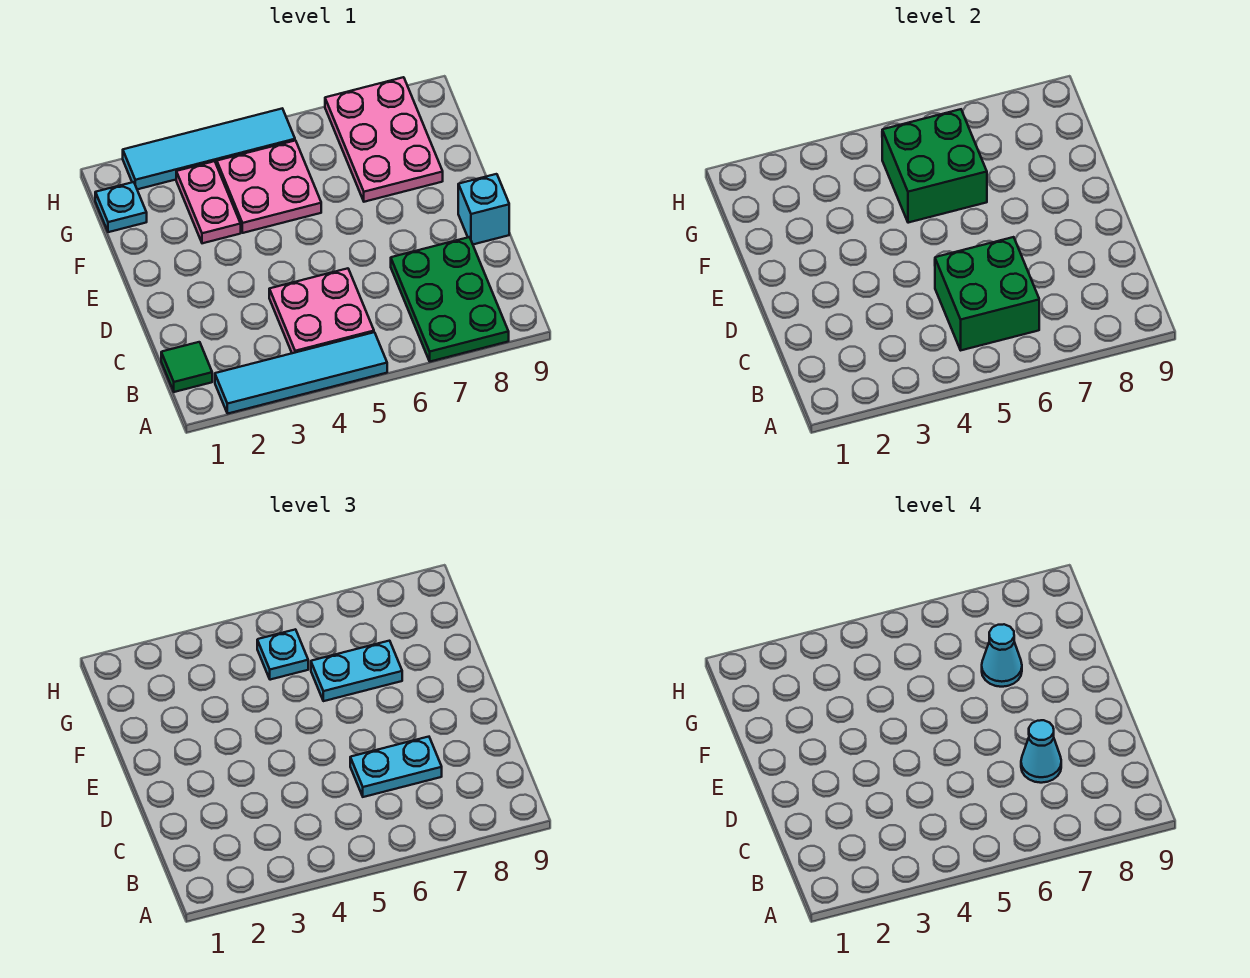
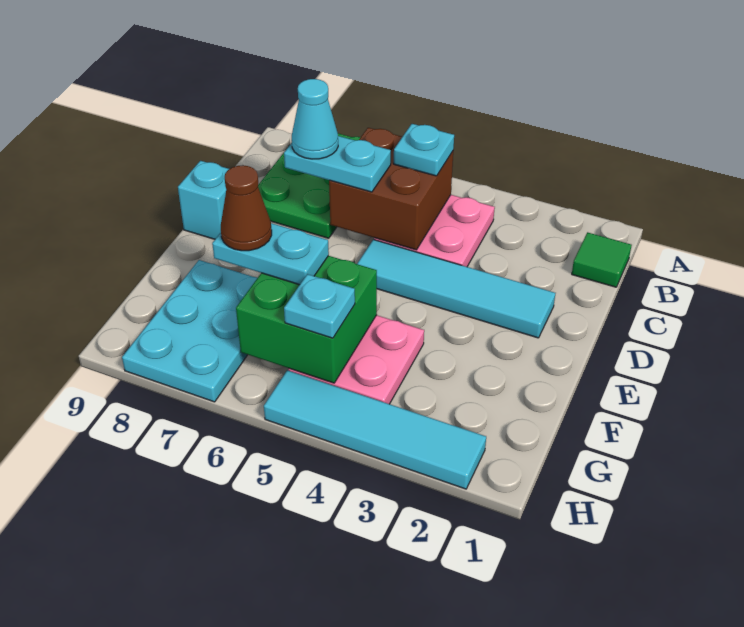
cyan 1x4 tile [215,332,387,414] -> cyan 1x4 tile moved to [357,240,555,338]
green 2x2 brick [935,237,1039,350] -> brown 2x2 brick [329,128,453,250]
pink 1x2 plate [176,161,241,243] -> none
pink 2x3 plate [325,77,443,202] -> cyan 2x3 plate [122,260,257,402]
cyan 1x1 cone [982,624,1022,687] -> brown 1x1 cone [221,165,272,251]
cyan 1x1 plate [95,182,147,232] -> cyan 1x1 plate moved to [394,124,454,176]

